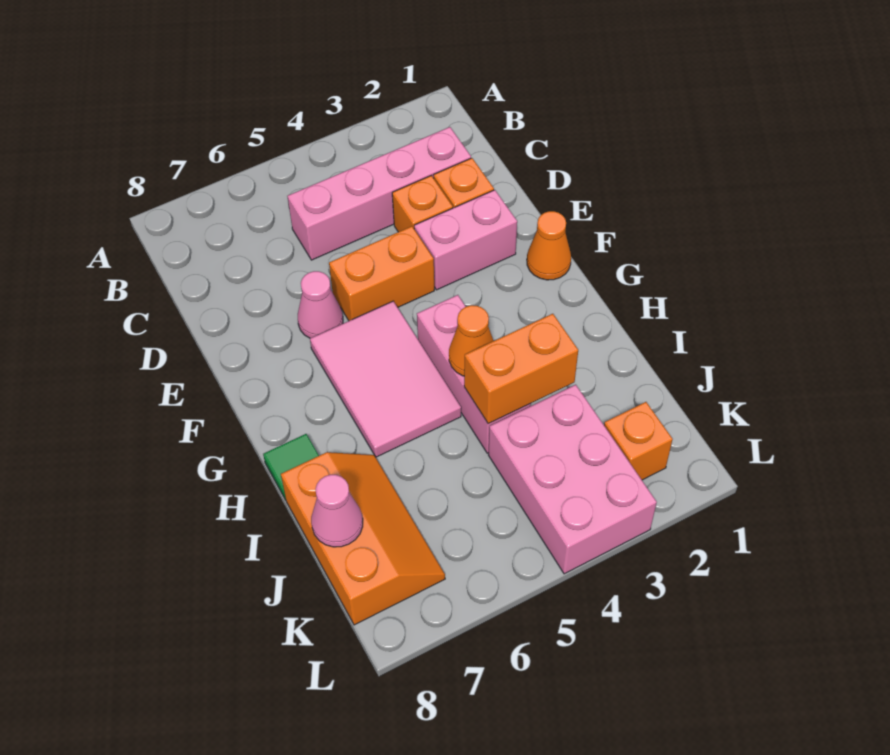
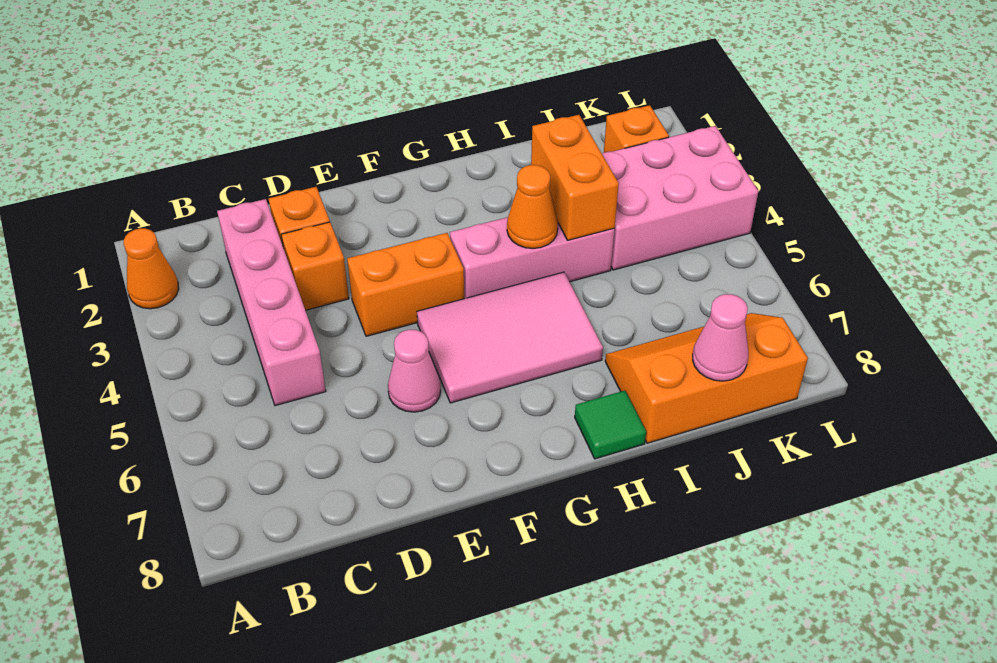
pink 1x2 brick [414,190,517,290] -> none
orange 1x2 brick [329,226,434,321] -> orange 1x2 brick turned to [347,233,464,336]
orange 1x1 cone [527,211,571,280] -> orange 1x1 cone moved to [124,228,179,309]

